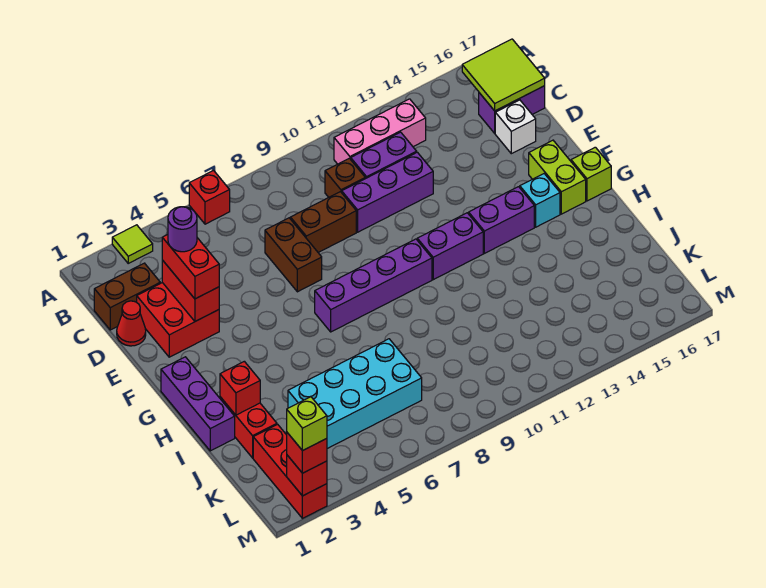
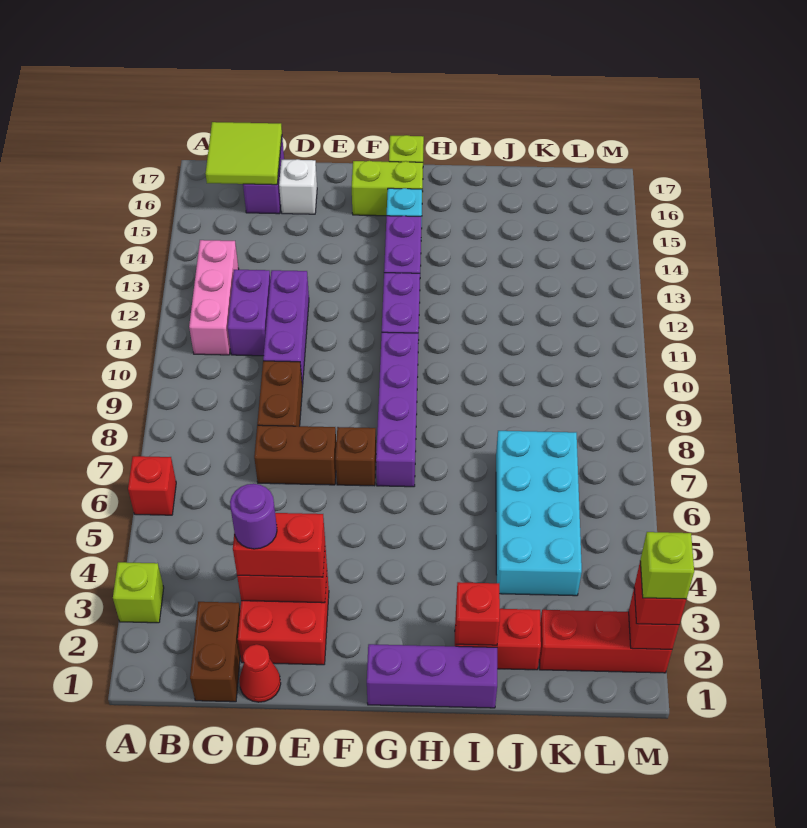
lime 1x1 tile [112,225,153,263] -> lime 1x1 brick [113,562,164,623]
brown 1x1 brick [325,158,365,197] -> brown 1x1 brick moved to [336,427,376,486]

